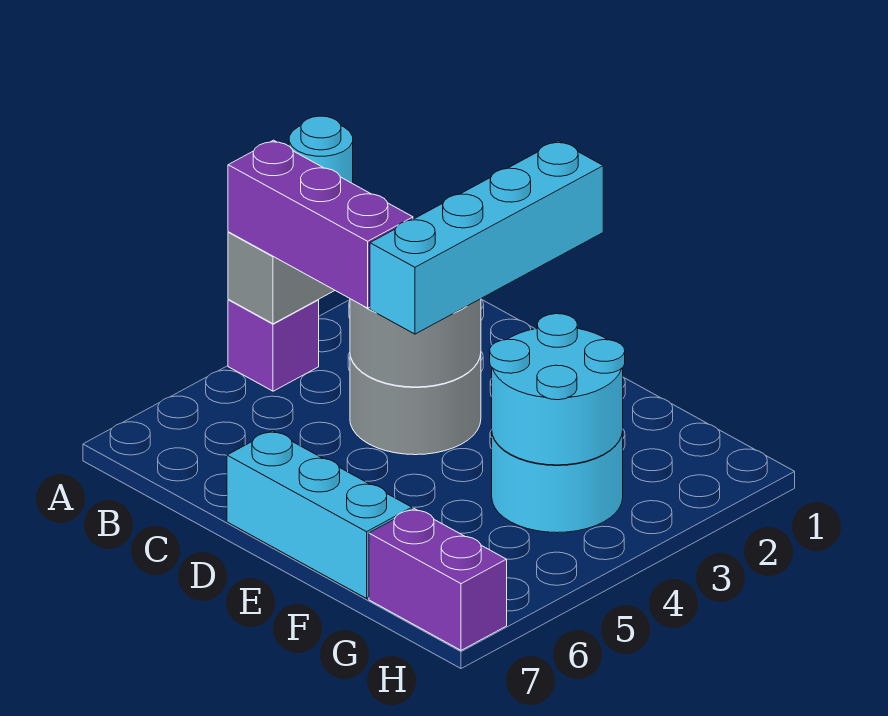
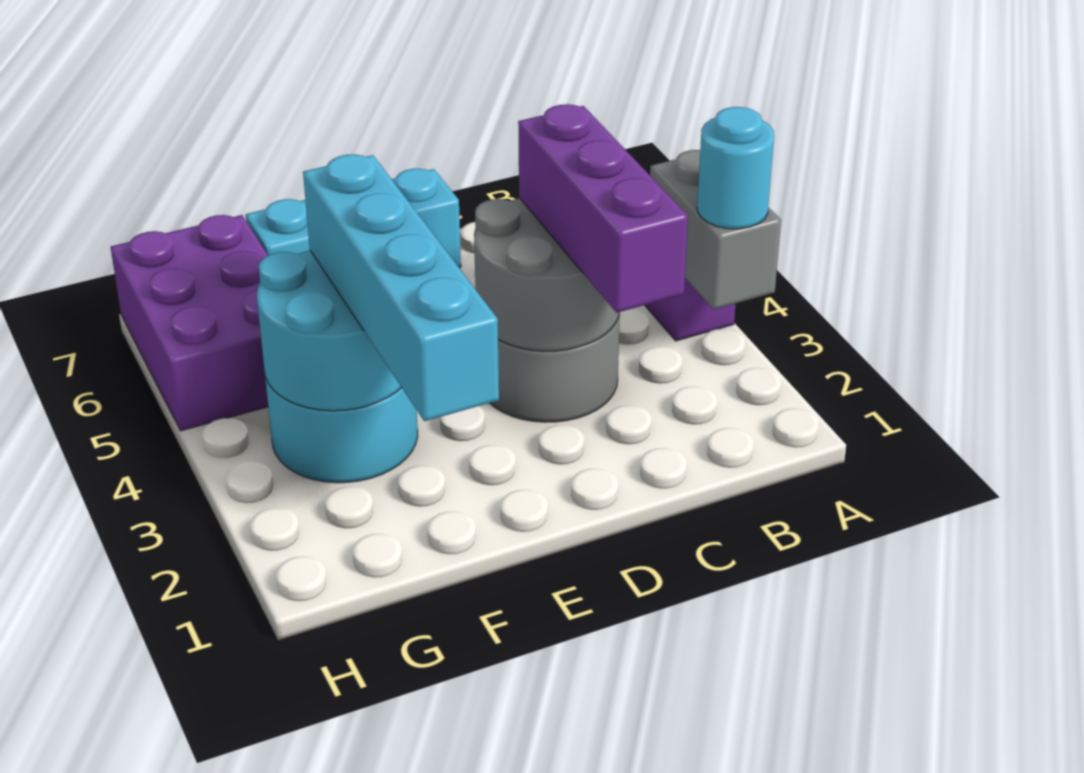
purple 1x3 brick [228,140,413,308] -> purple 1x3 brick turned to [518,104,688,313]
cyan 1x4 brick [370,141,603,334] -> cyan 1x4 brick moved to [303,154,499,421]
purple 1x2 brick [369,509,507,650] -> purple 2x3 brick [111,215,268,431]

